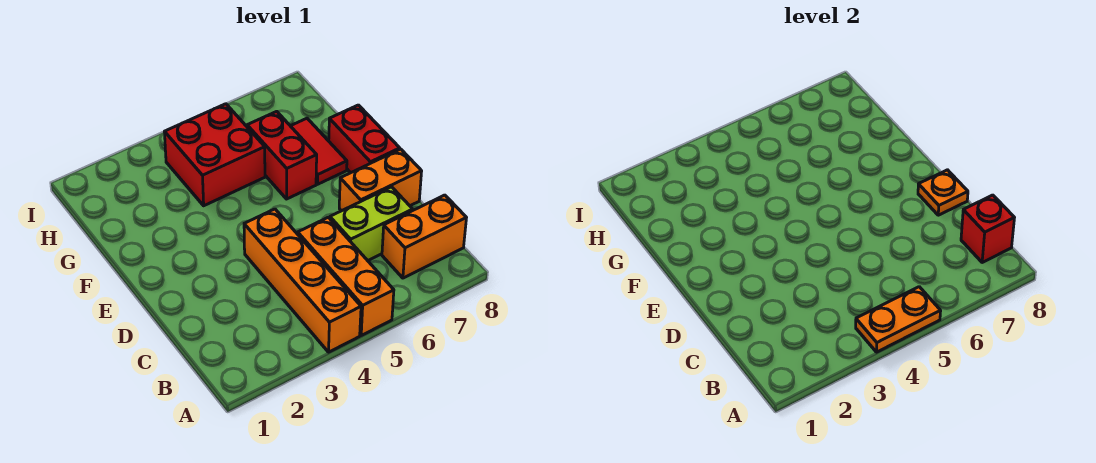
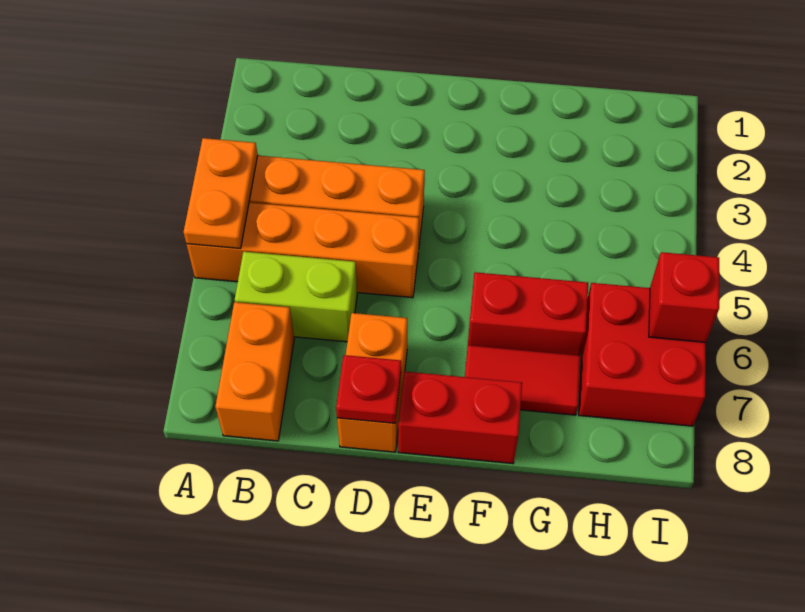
orange 1x3 brick [298,217,394,335] -> orange 1x4 brick [187,203,419,298]
red 1x1 brick [961,195,1014,263] -> red 1x1 brick moved to [649,252,719,342]
lime 1x2 brick [330,187,413,261] -> lime 1x2 brick turned to [235,252,357,342]
orange 1x1 plate [918,170,968,215] -> red 1x1 plate [336,355,401,423]
red 2x2 brick [165,104,265,206] -> red 2x2 brick moved to [579,283,706,426]

